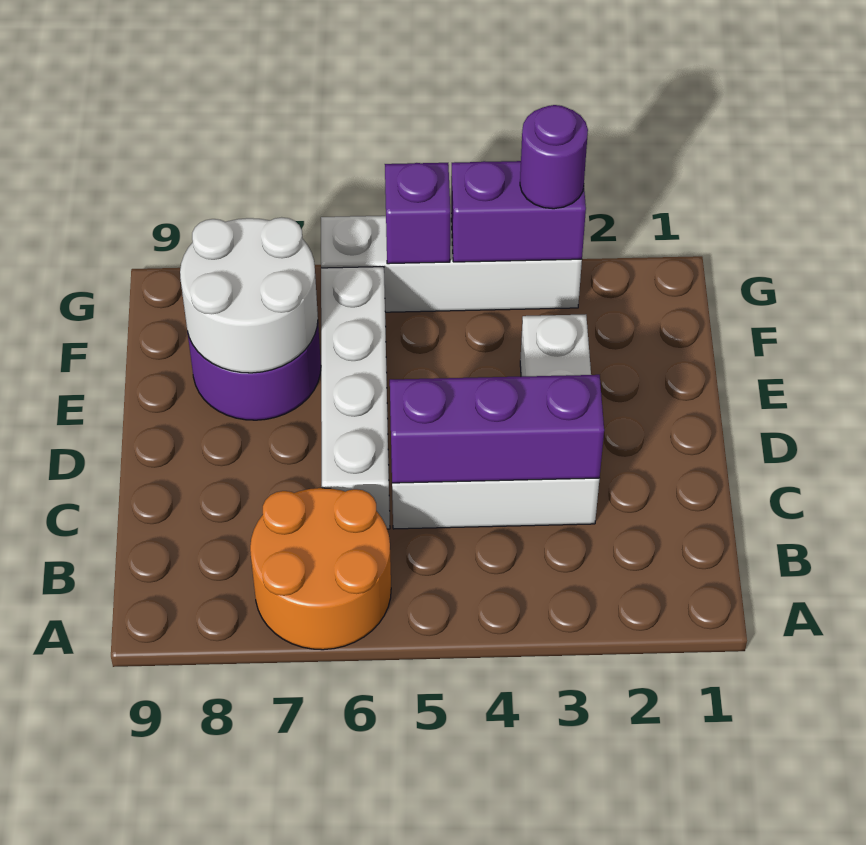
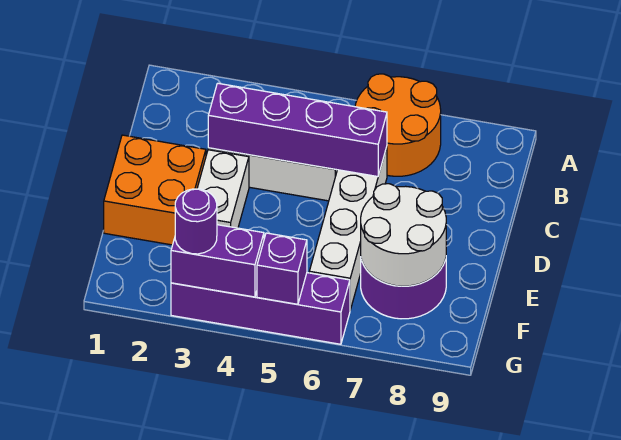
purple 1x3 brick [390,375,604,483] -> purple 1x4 brick [208,83,387,177]
none -> orange 2x2 brick [104,135,206,245]
white 1x4 brick [321,214,582,312] -> purple 1x4 brick [171,273,350,344]

